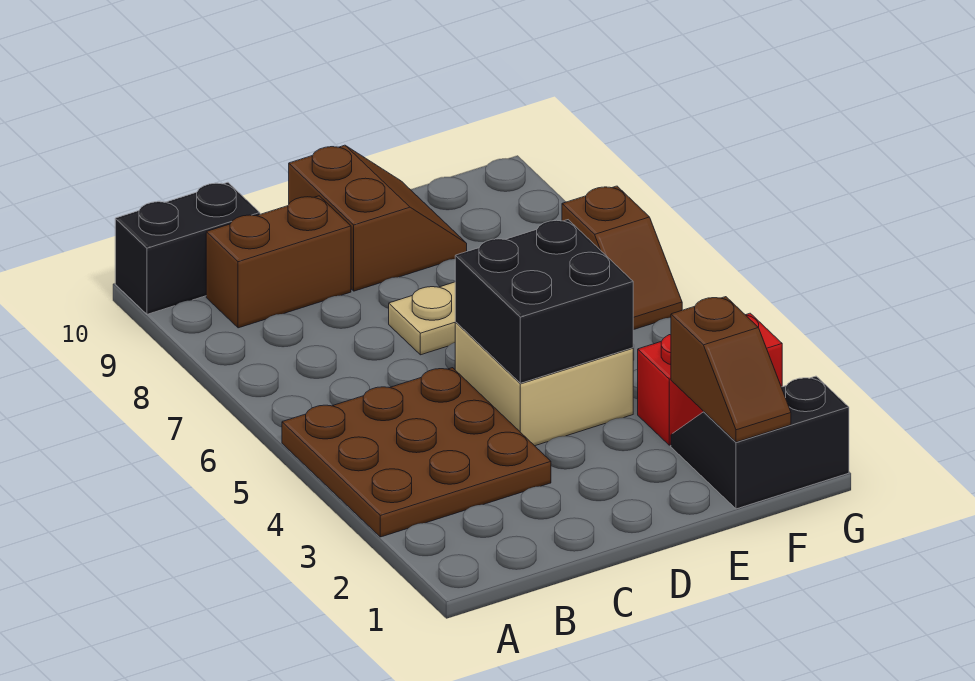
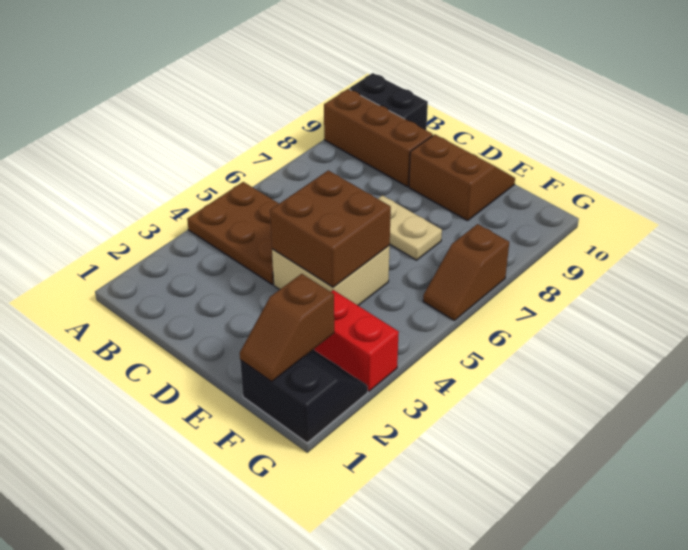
brown 3x3 plate [282,368,551,537] -> brown 2x3 plate [187,182,279,284]
brown 1x2 brick [206,196,351,328] -> brown 1x3 brick [324,89,433,187]
black 2x2 brick [455,220,633,383] -> brown 2x2 brick [270,170,391,287]
brown 2x2 slope [289,145,467,291] -> brown 2x2 slope turned to [409,134,515,221]

